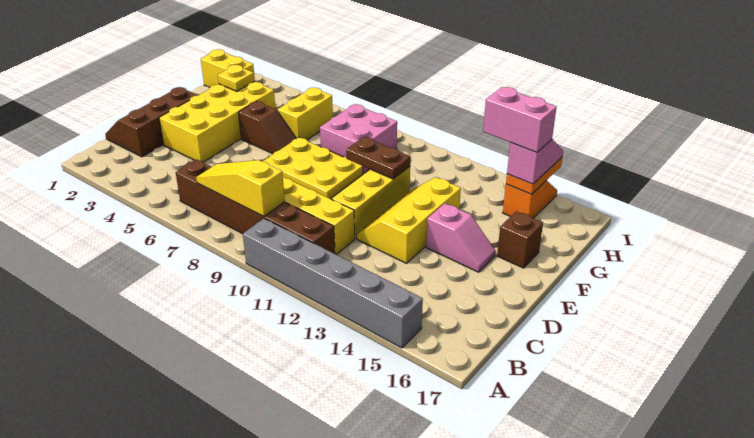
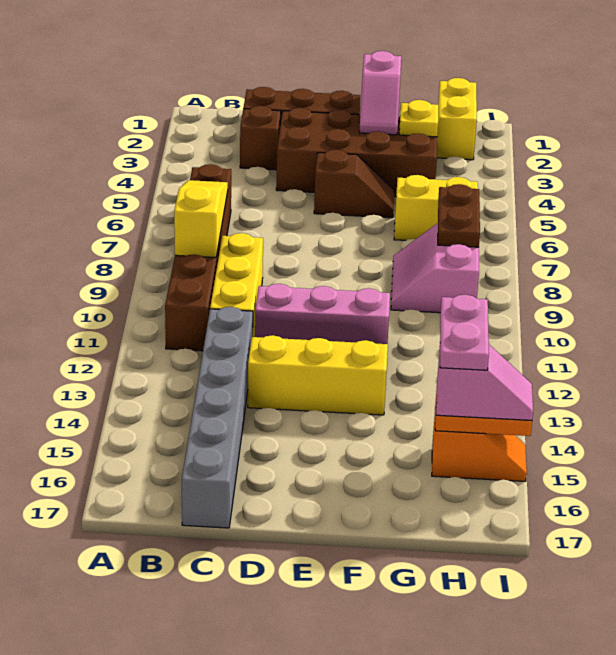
grey 1x6 brick [243,218,423,348] -> grey 1x6 brick moved to [182,307,253,528]
yellow 2x4 brick [159,82,275,162] -> brown 2x4 brick [276,108,437,197]
yellow 1x3 brick [332,167,410,239] -> pink 1x3 brick [255,284,390,344]
yellow 2x3 plate [263,137,363,199] -> none
pink 1x2 slope [426,203,495,272] -> pink 1x2 slope moved to [359,51,401,135]
brown 1x2 slope [239,101,296,154] -> brown 1x2 slope turned to [314,150,394,218]
brown 1x2 plate [346,137,410,179] -> brown 1x2 plate moved to [438,184,480,247]
brown 1x1 brick [497,211,543,268] -> brown 1x1 brick moved to [240,106,281,170]
pink 2x2 brick [320,104,397,174] -> pink 2x2 slope [391,224,479,313]
pink 1x2 brick [483,87,556,152] -> pink 1x2 plate [440,295,489,370]

